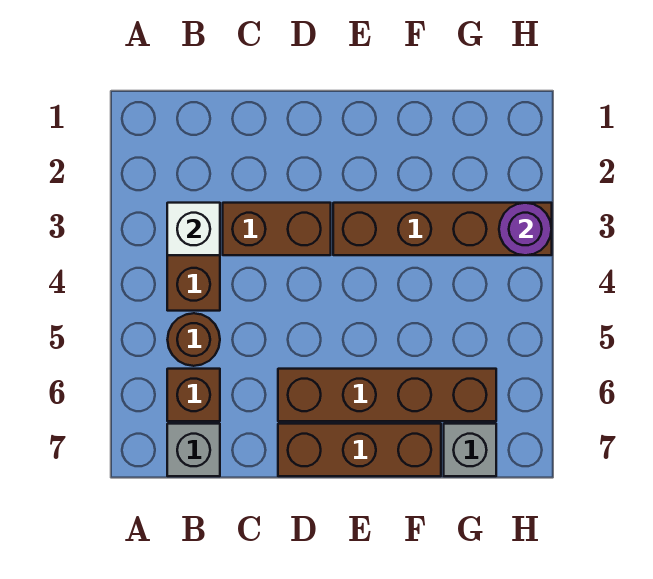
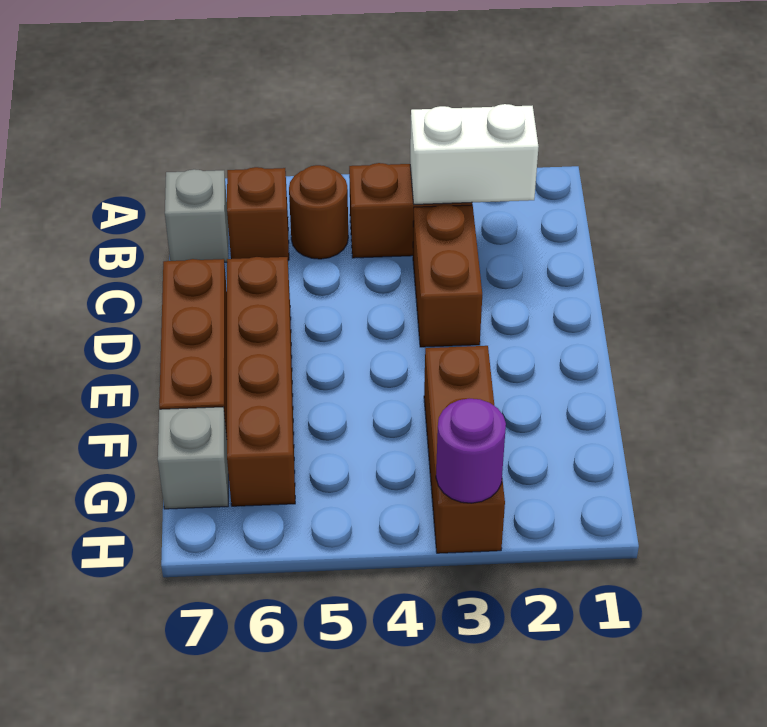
white 1x1 brick [167,203,220,255] -> white 1x2 brick [410,104,538,204]
brown 1x4 brick [333,203,552,255] -> brown 1x3 brick [424,346,505,553]

